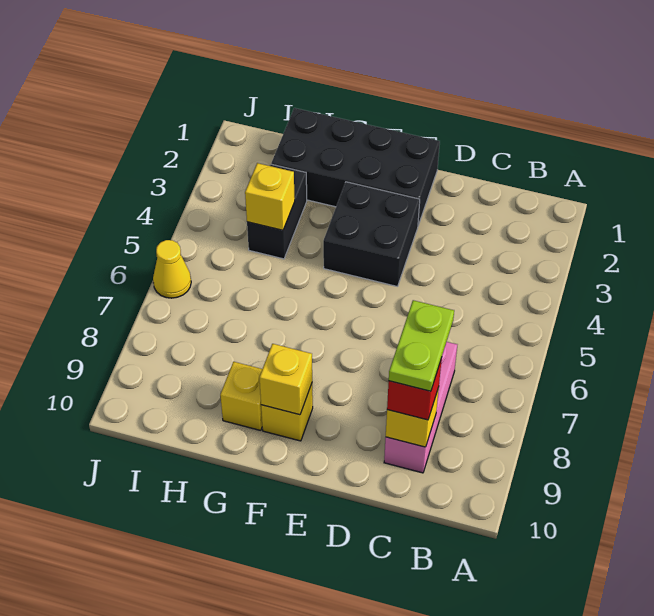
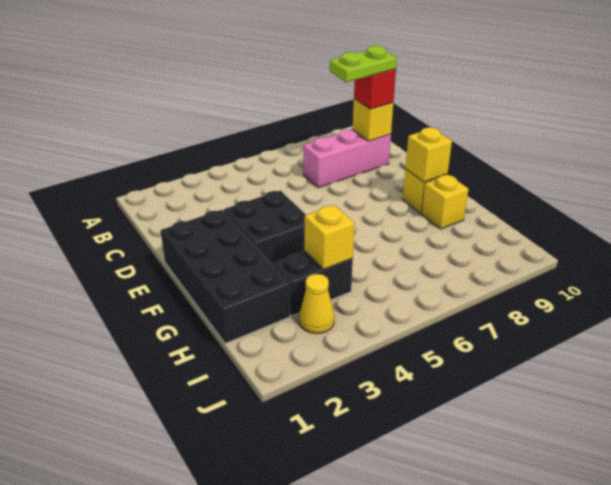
yellow 1x1 cone [153,240,191,298] -> yellow 1x1 cone moved to [299,274,335,334]

